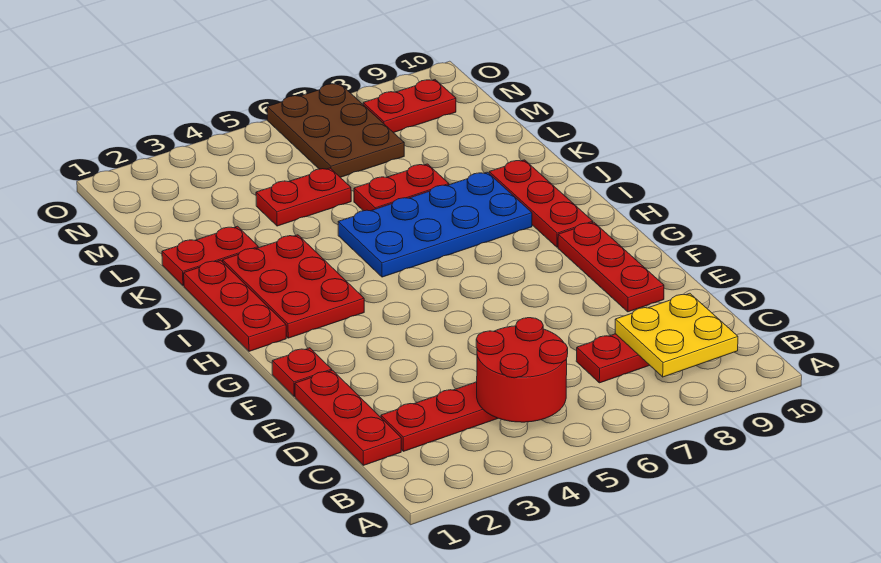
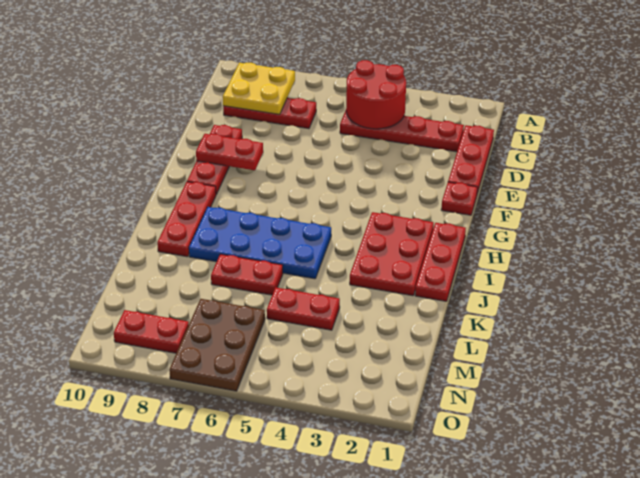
red 1x2 plate [162,226,258,286] -> red 1x2 plate moved to [196,134,263,170]

